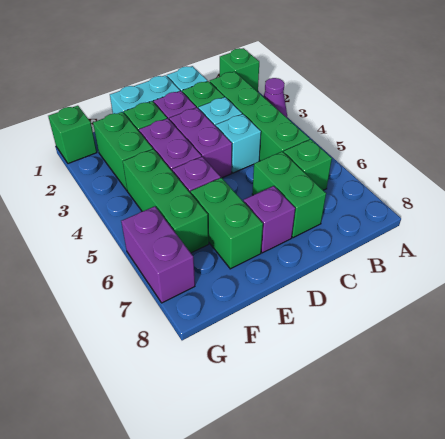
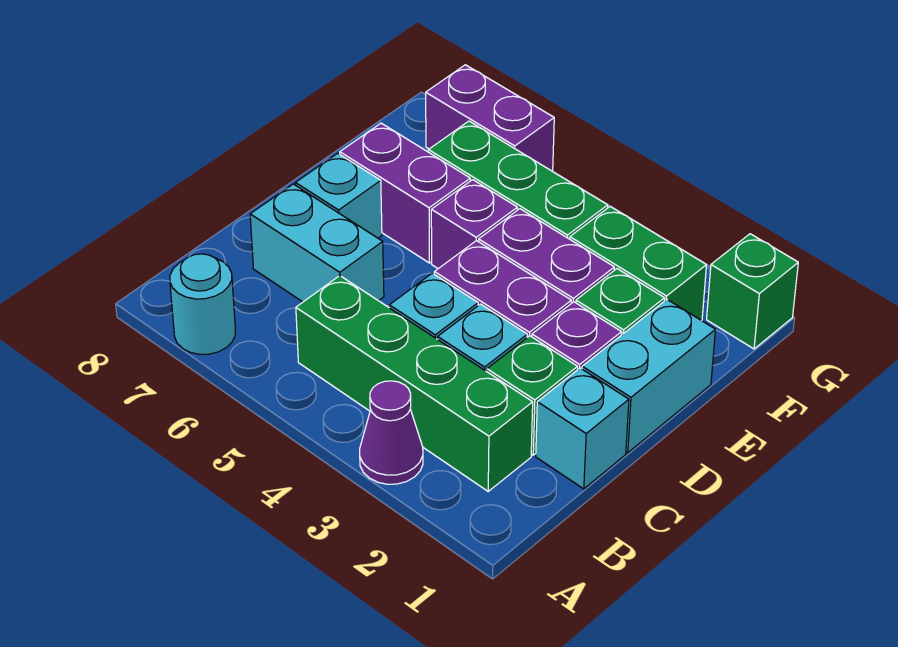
green 1x1 brick [220,48,259,92] -> none
none -> cyan 1x1 round brick [170,254,235,354]
green 1x1 brick [284,139,332,190] -> none
green 1x2 brick [252,152,326,238] -> cyan 1x2 brick [250,184,384,302]
purple 1x1 brick [243,186,295,253] -> cyan 1x1 brick [295,153,382,238]
green 1x2 brick [191,178,263,269] -> purple 1x2 brick [340,123,470,263]

